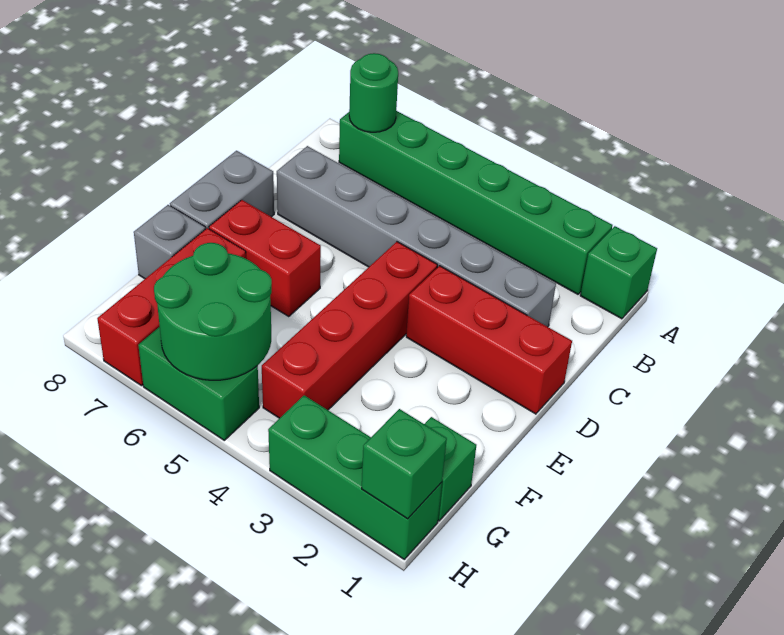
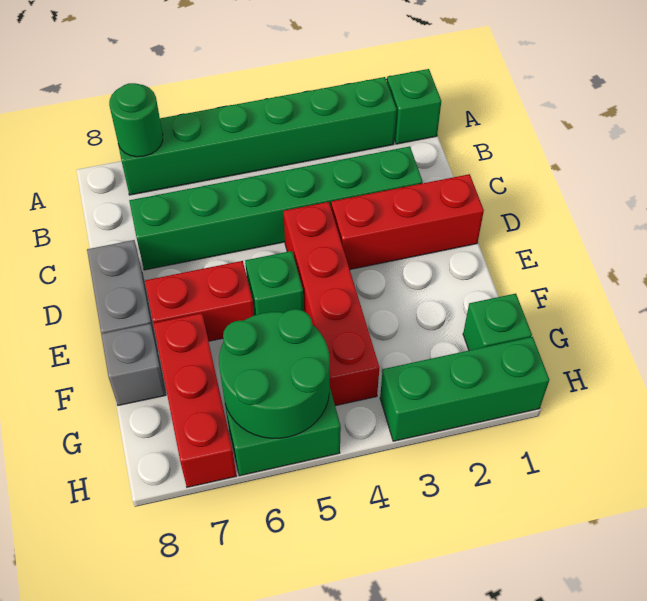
grey 1x6 brick [277,146,556,327] -> green 1x6 brick [129,146,423,270]
green 1x1 brick [362,409,447,519] -> green 1x1 brick moved to [245,251,304,315]

